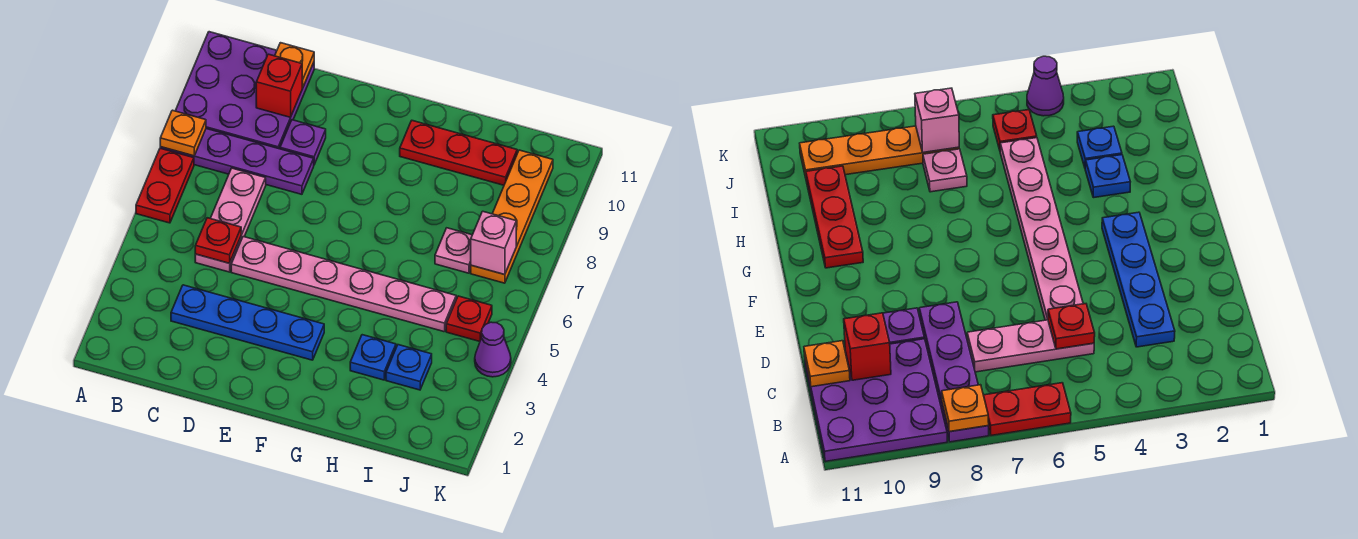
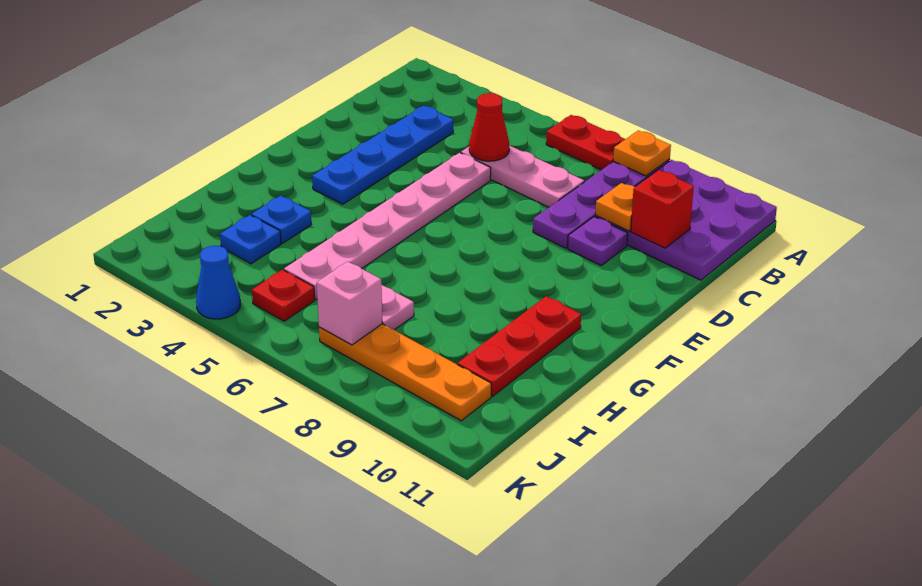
red 1x1 plate [195,218,241,263] -> red 1x1 cone [469,93,509,161]
orange 1x1 plate [275,43,314,88] -> orange 1x1 plate moved to [595,183,635,231]
purple 1x1 cone [475,322,511,377] -> blue 1x1 cone [196,246,240,319]

